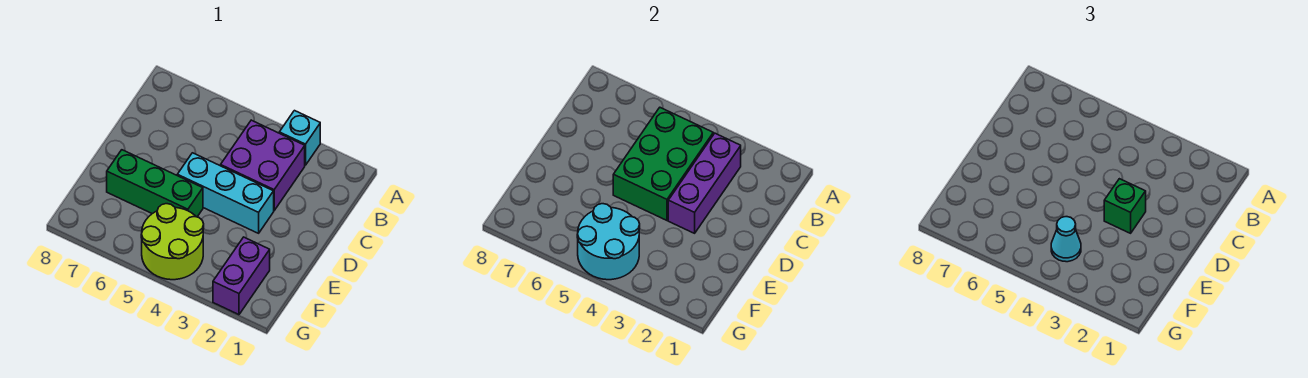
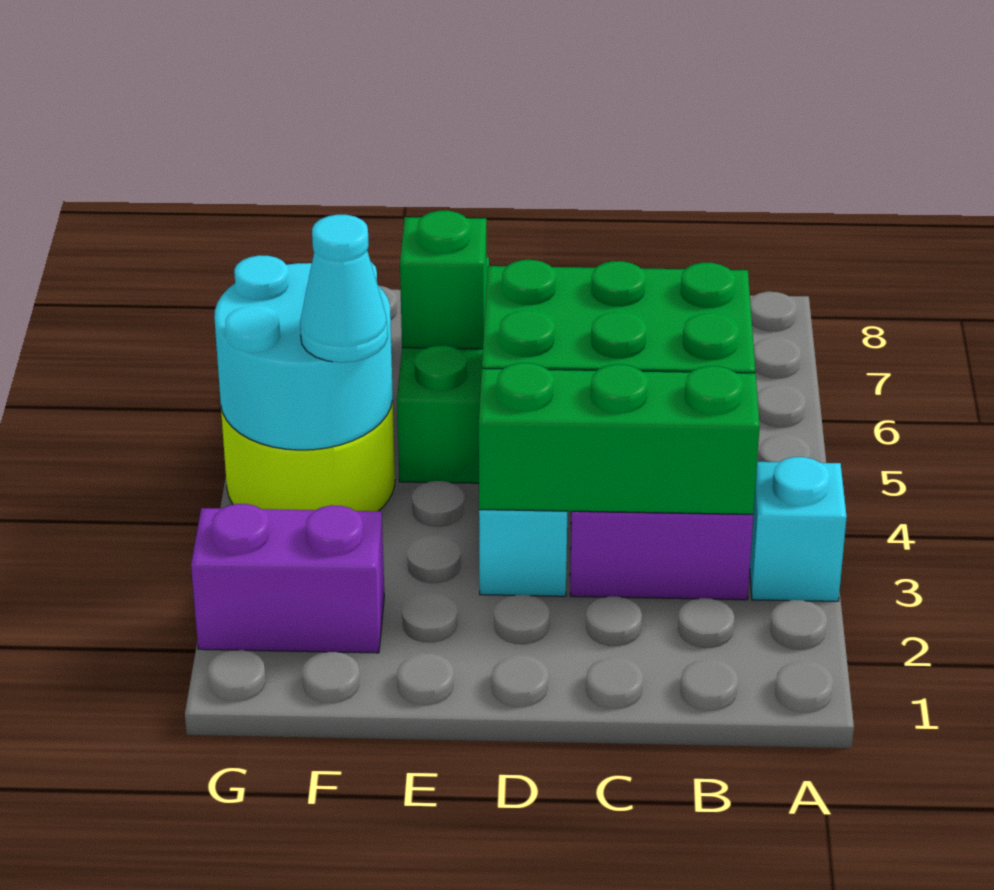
purple 1x3 brick [668,133,741,233] -> green 1x3 brick [479,363,760,514]
green 1x1 brick [1104,179,1146,233] -> green 1x1 brick moved to [400,211,486,349]

